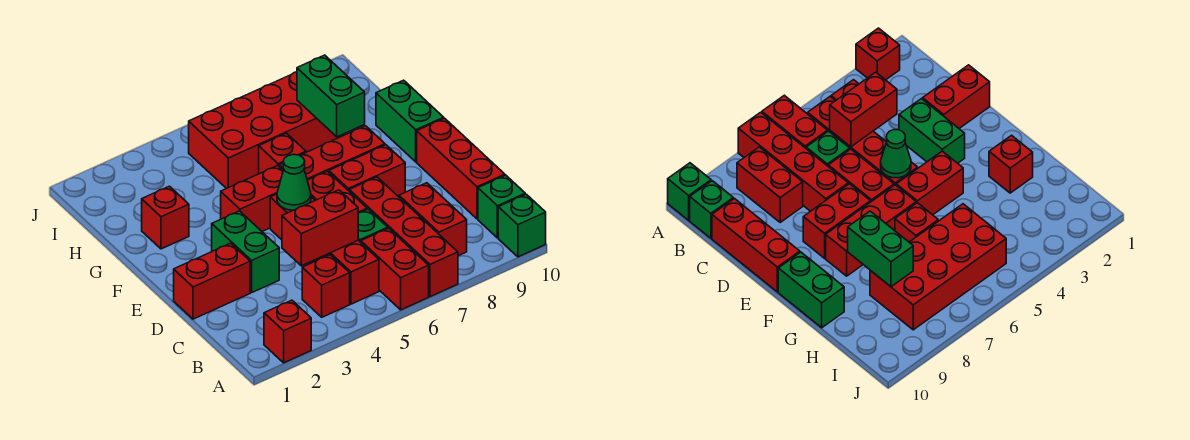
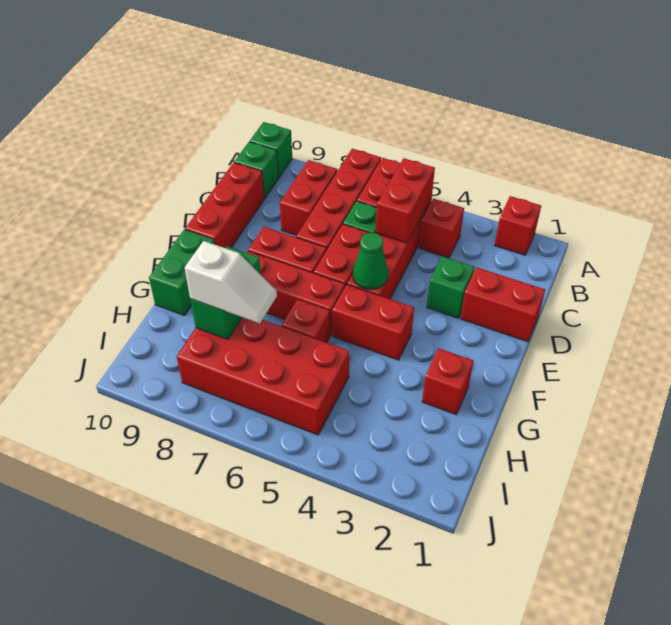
red 1x2 brick [282,190,358,266] -> red 1x2 brick turned to [376,158,435,243]
green 1x2 brick [212,211,279,292] -> green 1x1 brick [427,256,475,318]
none -> white 1x2 slope [185,241,277,323]

